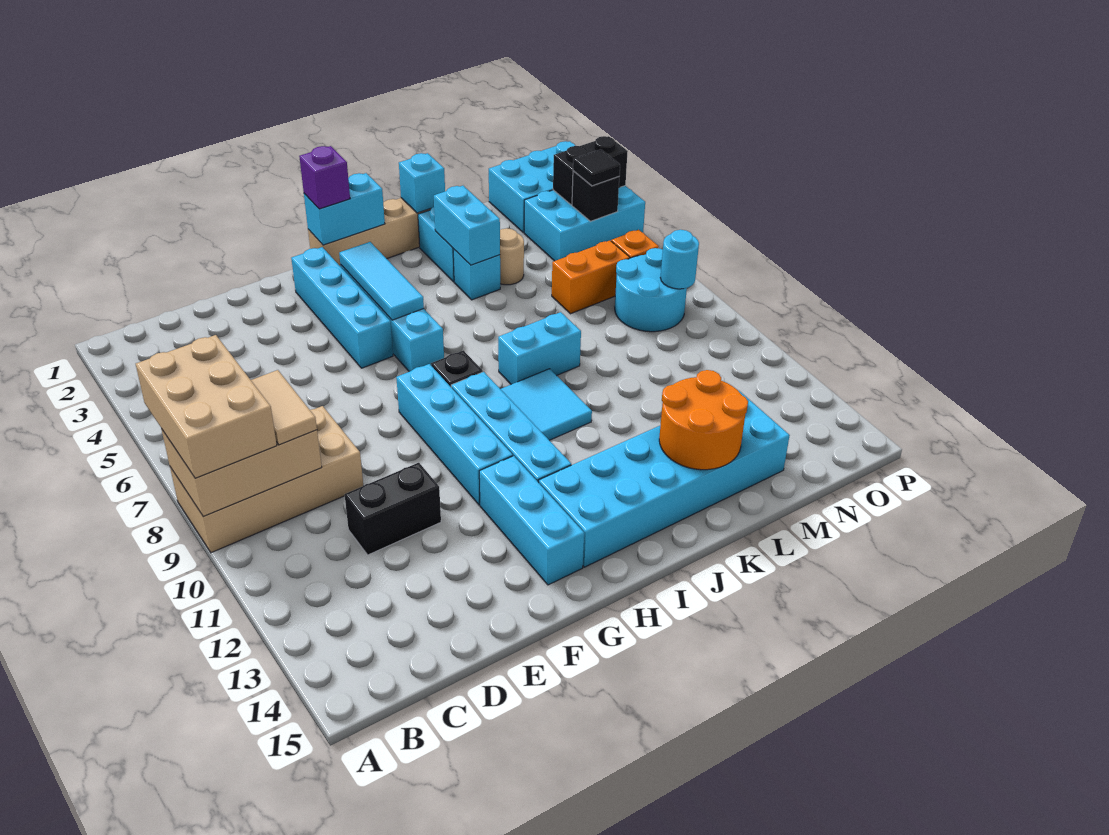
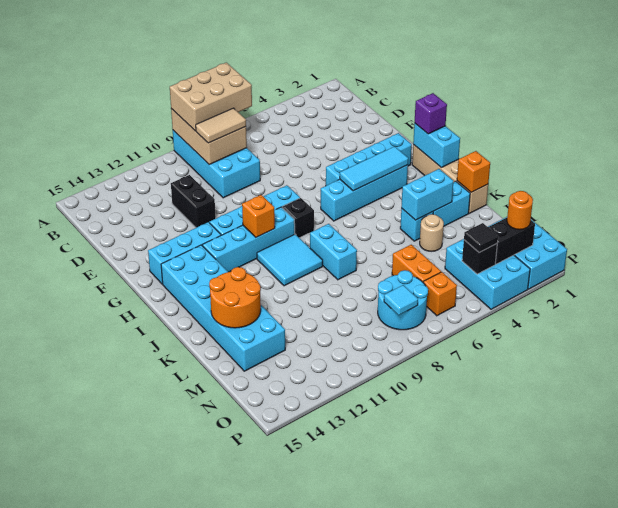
tan 2x4 brick [170,406,363,553] -> cyan 2x4 brick [173,130,260,198]
none -> orange 1x1 brick [242,195,275,237]
cyan 1x1 brick [399,153,445,213] -> orange 1x1 brick [457,151,490,192]
none -> orange 1x1 round brick [507,191,533,230]
black 1x2 brick [553,136,628,205] -> black 1x2 brick turned to [488,218,535,264]
cyan 1x1 round brick [660,230,699,289] -> cyan 1x1 tile [384,285,418,315]

